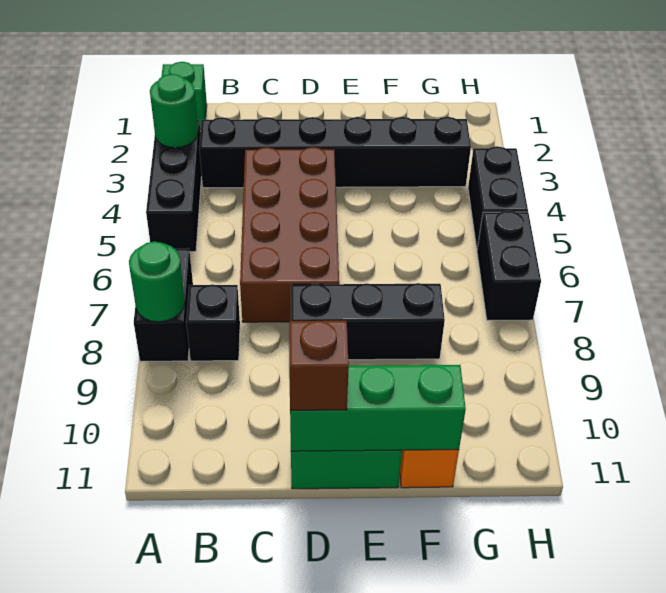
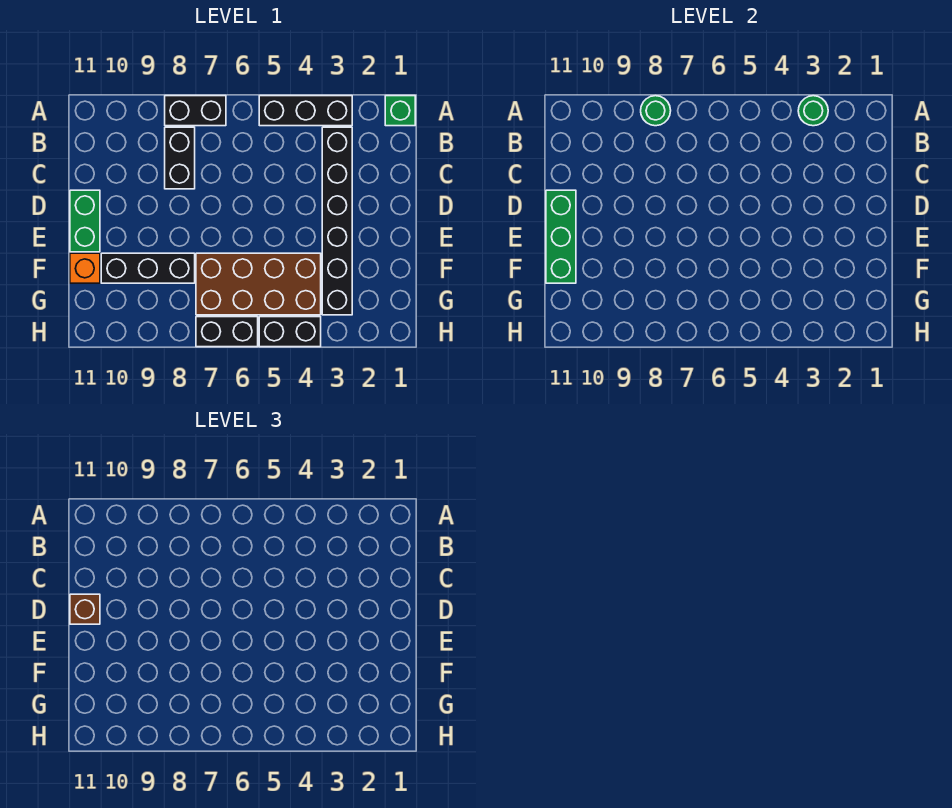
black 1x1 brick [186,284,240,361] -> black 1x2 brick [165,127,195,189]
brown 2x4 brick [240,147,339,322] -> brown 2x4 brick moved to [196,253,321,315]
black 1x3 brick [291,283,445,360] -> black 1x3 brick turned to [101,253,195,283]

